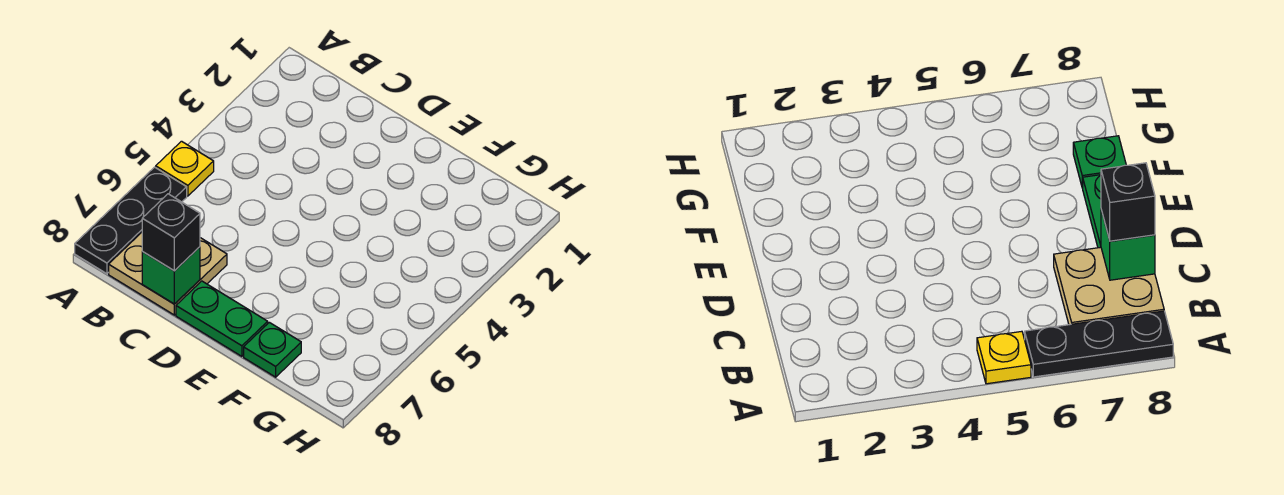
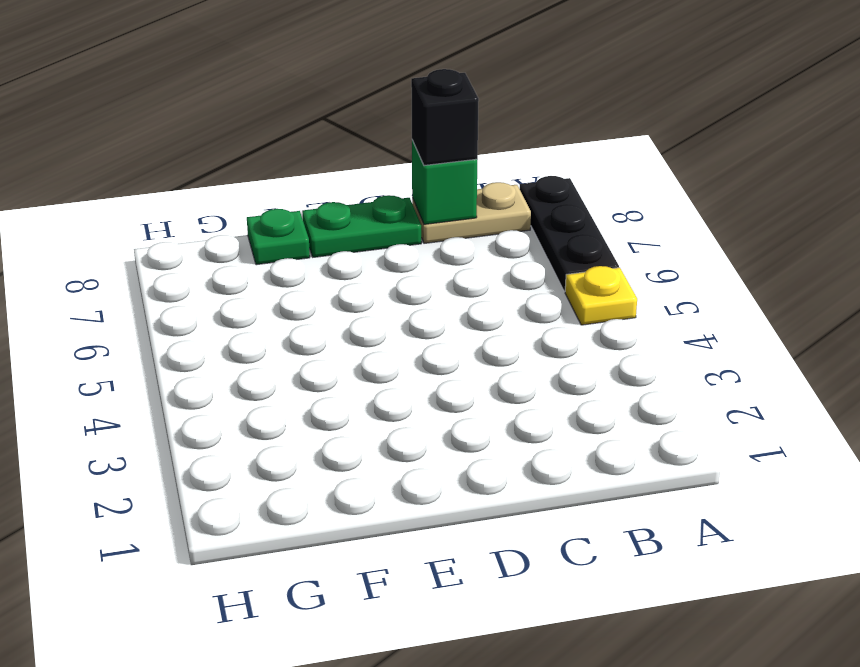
tan 2x2 plate [109,233,227,315] -> tan 1x2 plate [412,182,531,243]

